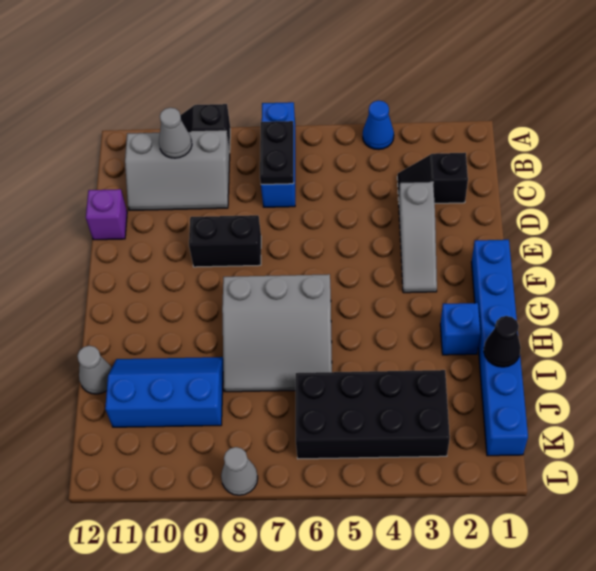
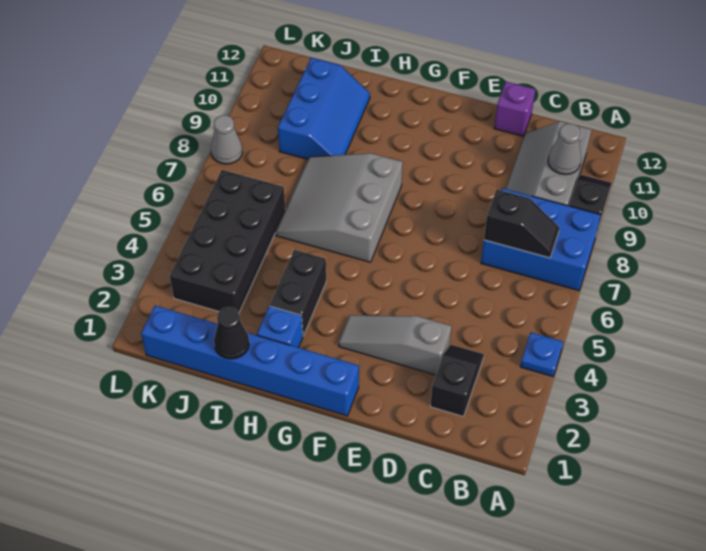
blue 1x1 cone [363,101,394,150] -> blue 1x1 plate [520,332,563,376]
blue 1x3 brick [261,102,295,207] -> blue 2x3 brick [481,188,601,291]
black 1x2 plate [260,121,294,184] -> black 1x2 slope [484,189,560,258]
black 1x2 brick [189,215,261,267] -> black 1x2 brick moved to [270,250,326,336]
grey 1x1 cone [77,346,112,394] -> none

